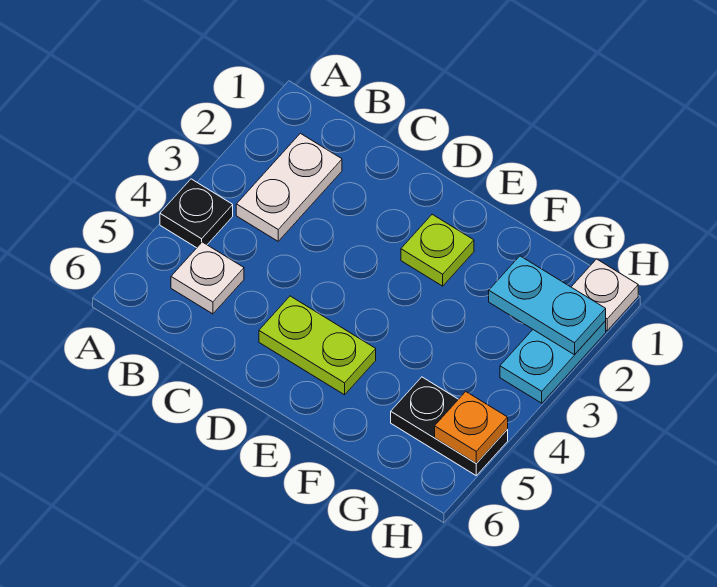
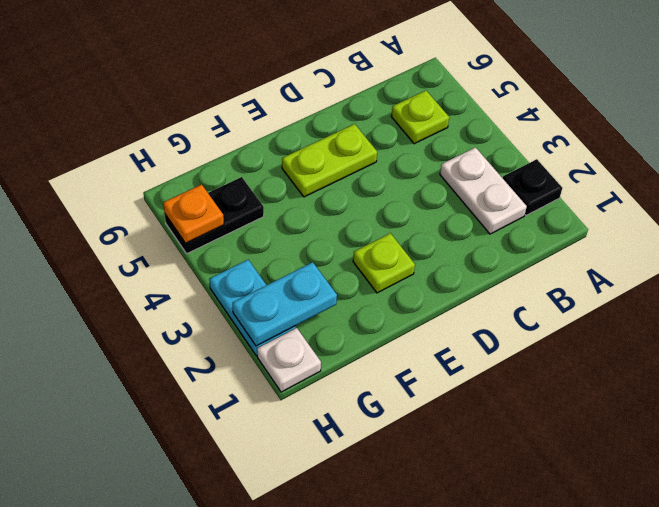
black 1x1 plate [160,179,233,248] -> black 1x1 plate moved to [503,159,562,215]
white 1x1 plate [171,242,244,314] -> lime 1x1 plate [391,91,449,144]

